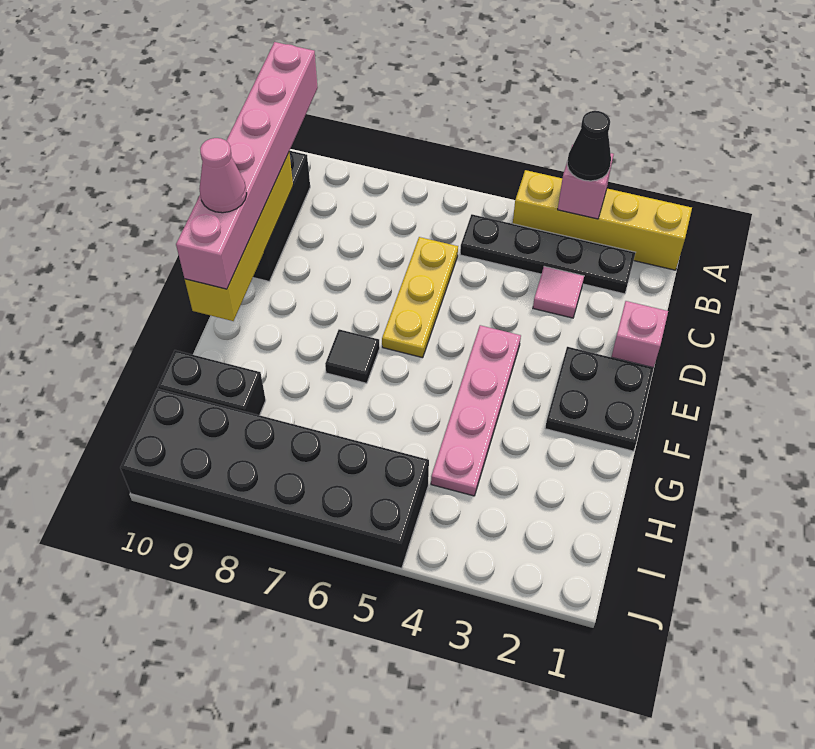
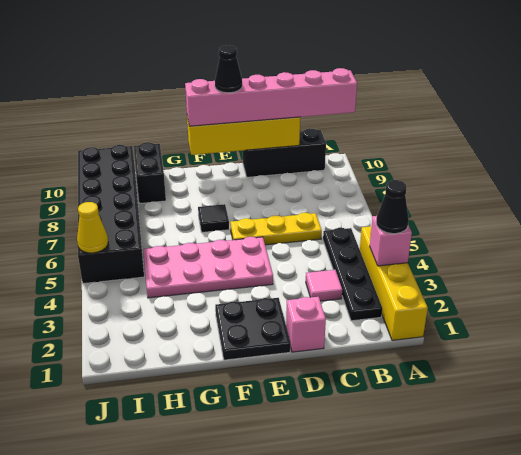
pink 1x4 plate [431,325,521,496] -> pink 2x4 plate [143,237,273,298]
pink 1x1 cone [199,138,247,213] -> black 1x1 cone [215,45,242,93]
none -> yellow 1x1 cone [77,202,108,253]

